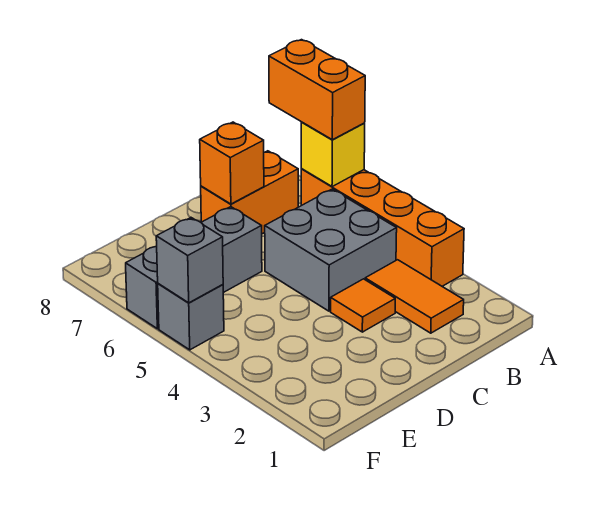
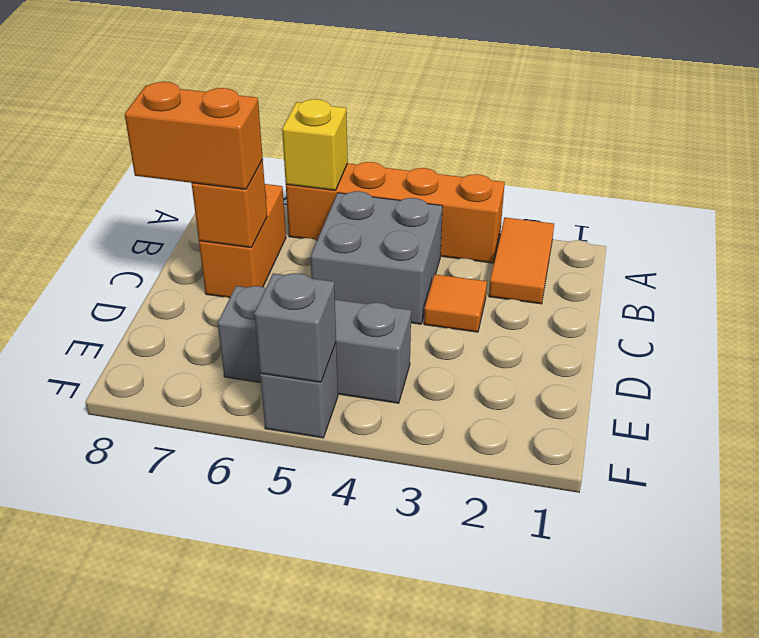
orange 1x2 brick [269,40,365,140] -> orange 1x2 brick moved to [125,82,263,189]
orange 1x2 tile [365,260,464,333] -> orange 1x2 tile turned to [489,218,554,304]
grey 1x3 brick [126,207,262,329] -> grey 1x3 brick turned to [218,286,411,403]

